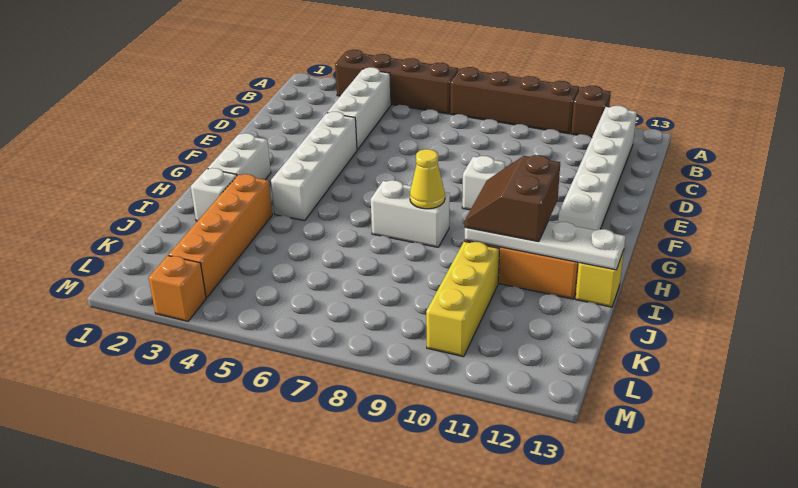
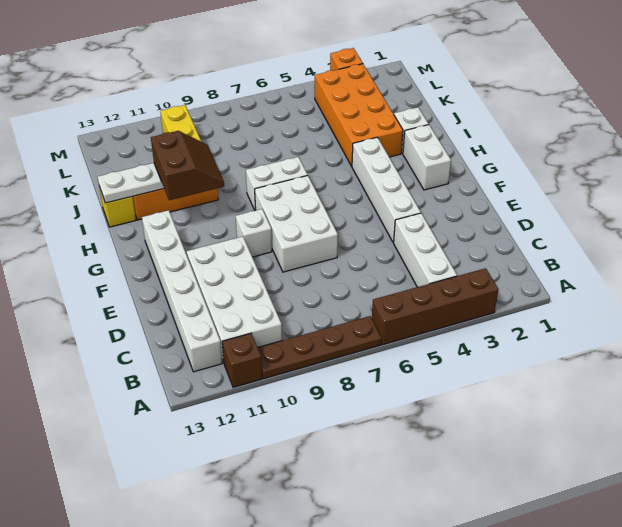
brown 1x4 brick [450,67,579,134] -> brown 1x4 plate [258,316,381,379]
none -> white 2x4 brick [187,237,282,362]
none -> white 2x3 brick [255,176,338,272]
yellow 1x1 cone [410,149,445,209] -> none
orange 1x4 brick [169,174,272,298] -> orange 2x4 brick [315,64,403,166]

